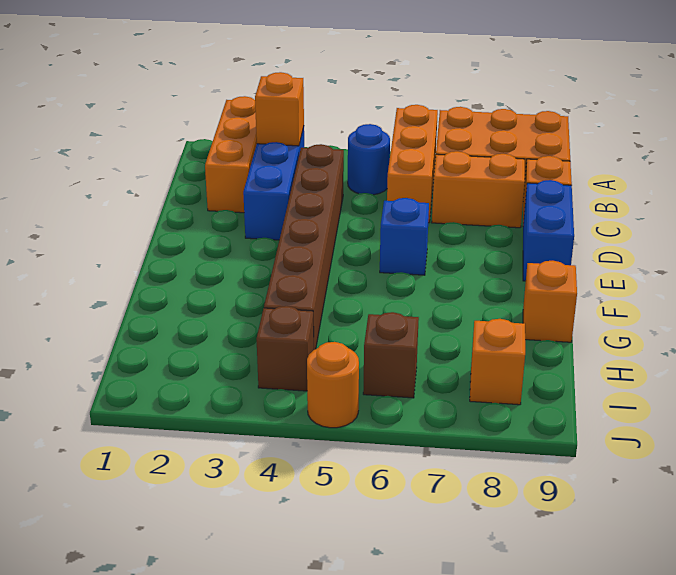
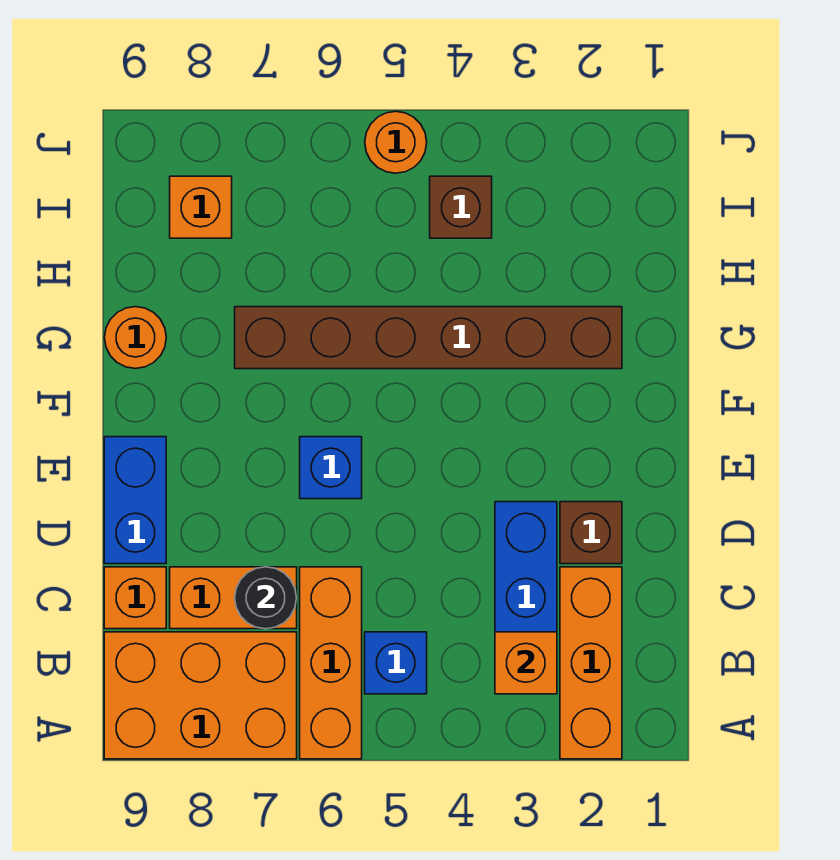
blue 1x1 round brick [348,124,390,195] -> blue 1x1 brick [365,632,427,694]
brown 1x6 brick [264,144,344,350] -> brown 1x6 brick turned to [235,307,622,369]
none -> black 1x1 round brick [235,567,297,629]
orange 1x1 brick [523,261,577,342] -> orange 1x1 round brick [105,307,166,369]
brown 1x1 brick [363,312,419,398] -> brown 1x1 brick moved to [560,502,622,564]

